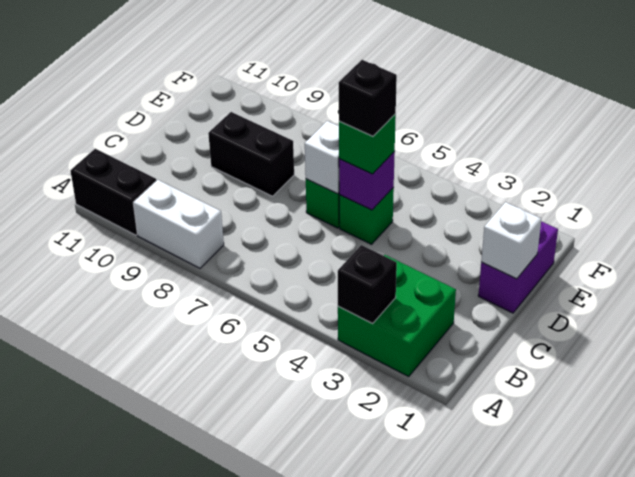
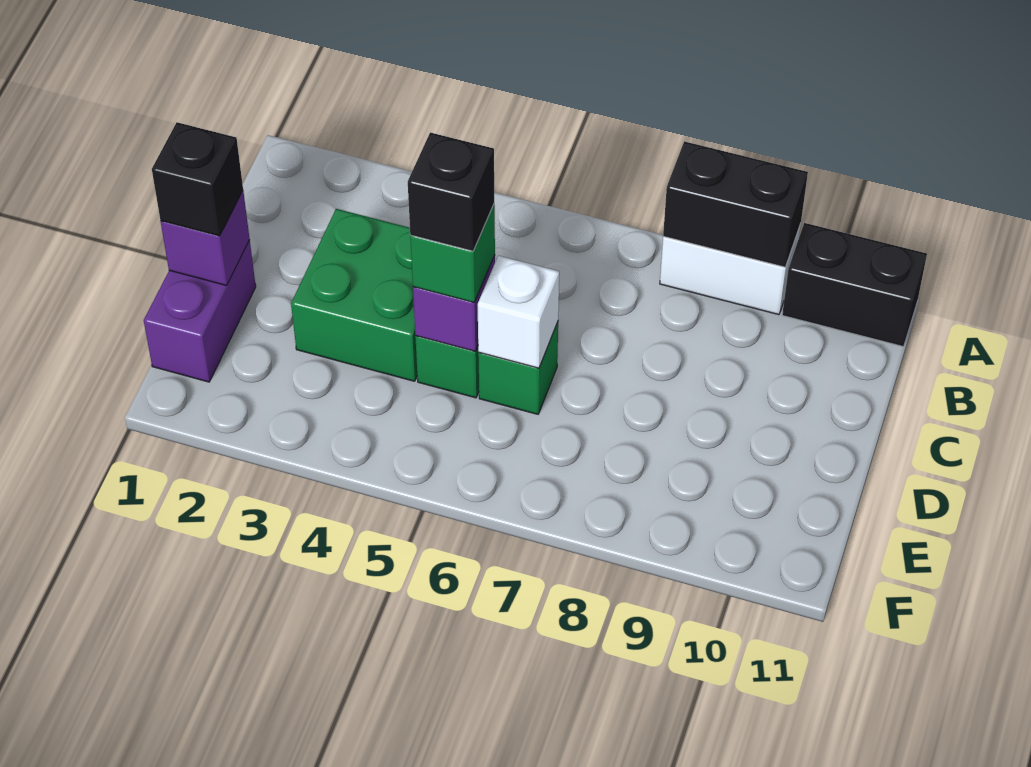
green 2x2 brick [338,255,456,377] -> green 2x2 brick moved to [291,209,417,381]
black 1x1 brick [338,245,397,324] -> black 1x1 brick moved to [152,122,243,236]
white 1x1 brick [481,202,541,279] -> purple 1x1 brick [161,191,250,286]
black 1x2 brick [208,112,294,196] -> black 1x2 brick moved to [663,141,808,267]

